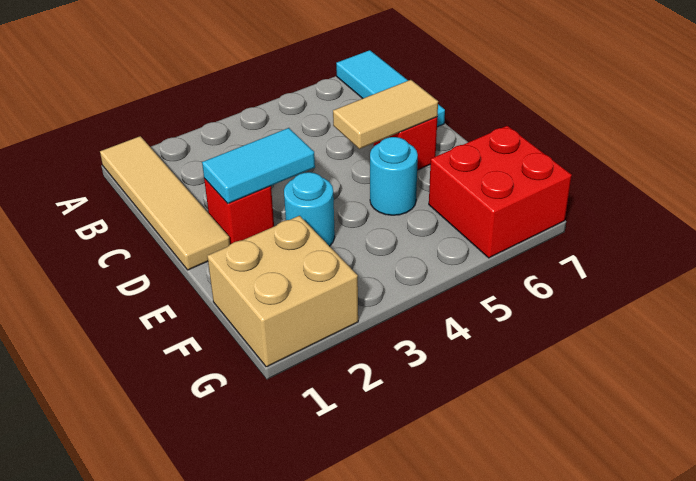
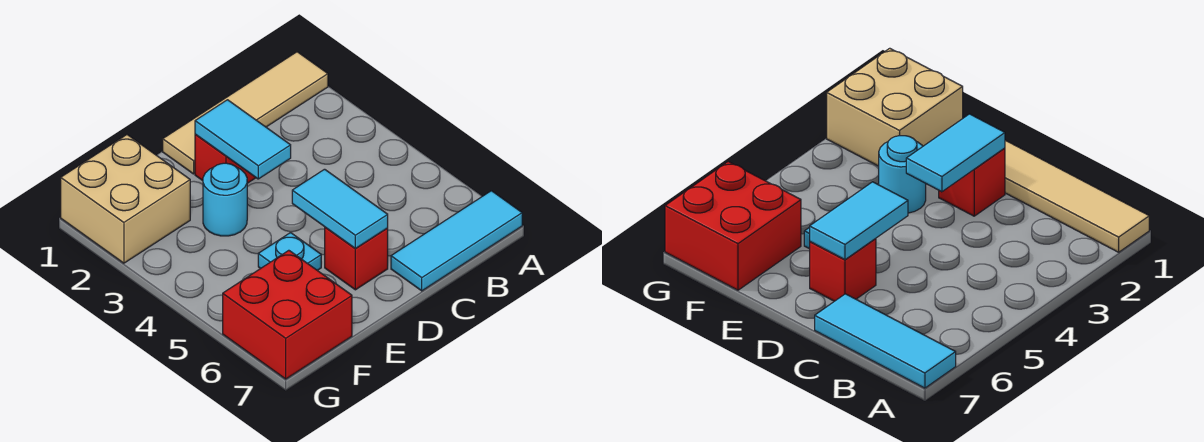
tan 1x2 tile [333,80,438,149] -> cyan 1x2 tile [292,169,388,248]
cyan 1x1 round brick [370,137,418,215] -> cyan 1x1 plate [258,233,321,270]

